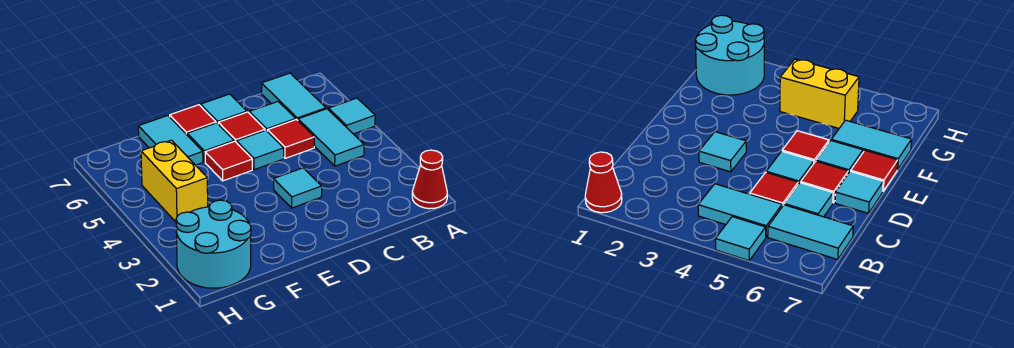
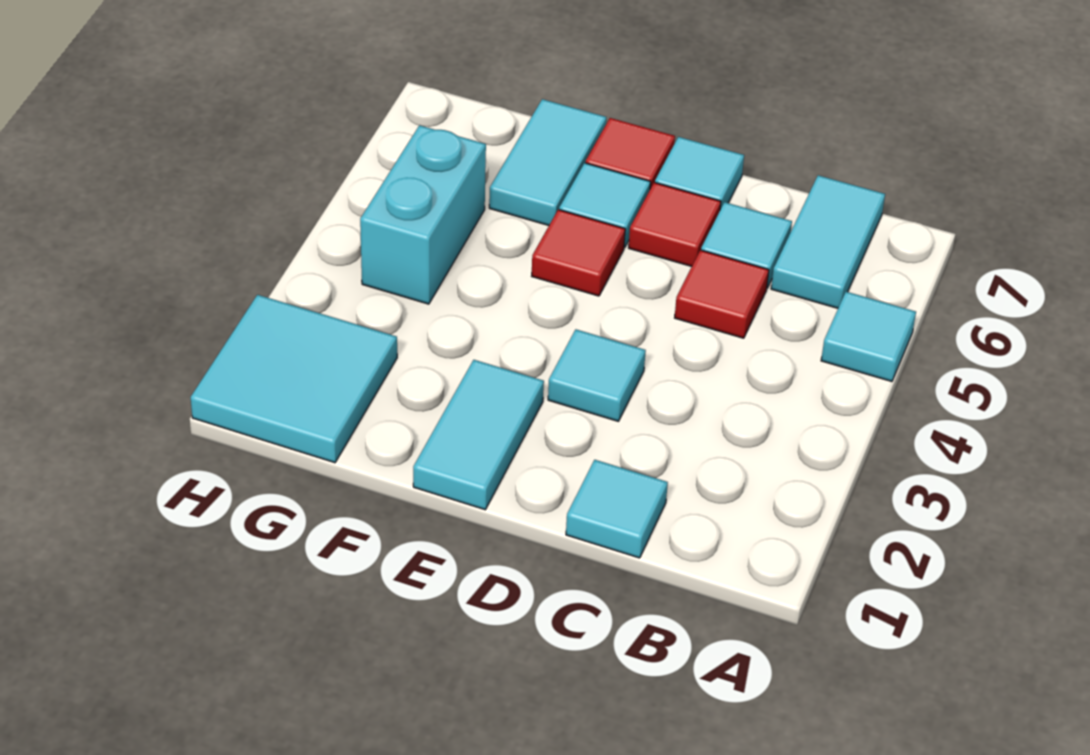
red 1x1 cone [412,150,447,209] -> none
cyan 1x2 tile [298,109,364,166] -> cyan 1x2 tile moved to [413,360,544,510]
cyan 1x1 tile [236,130,284,170] -> cyan 1x1 tile moved to [566,460,668,558]
cyan 2x2 round brick [176,200,251,288] -> cyan 2x2 tile [191,295,397,463]
yellow 1x2 brick [141,140,208,222] -> cyan 1x2 brick [360,125,486,304]

